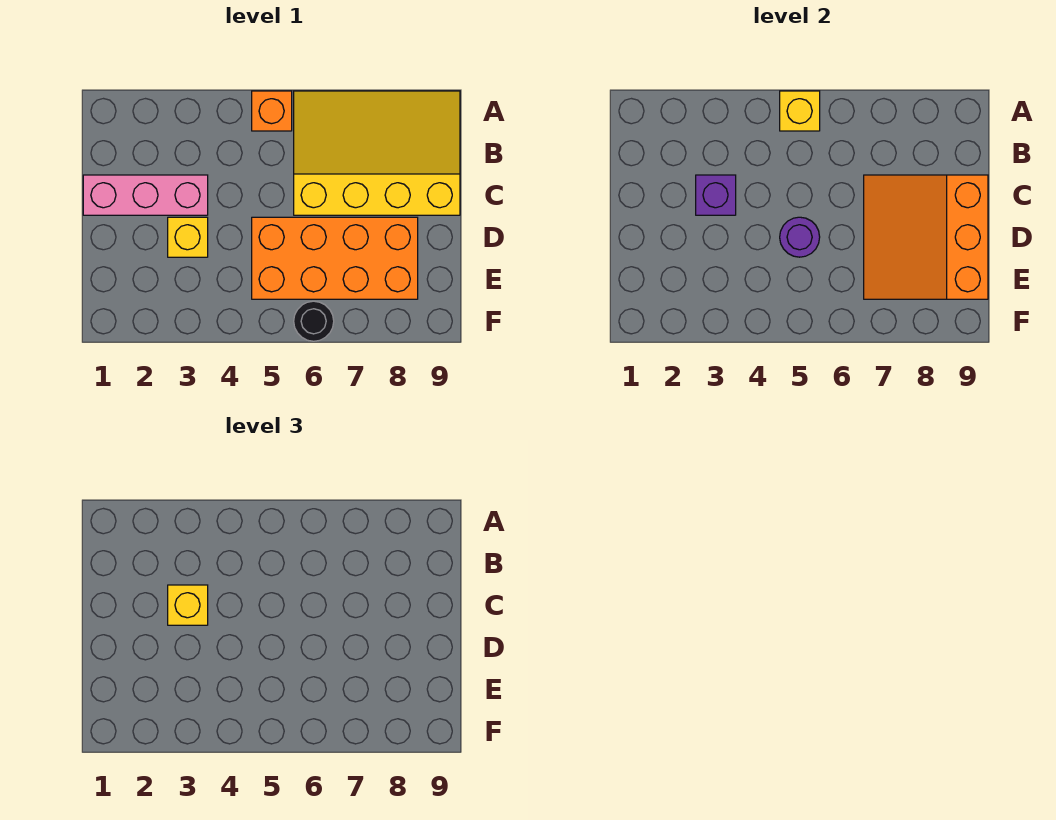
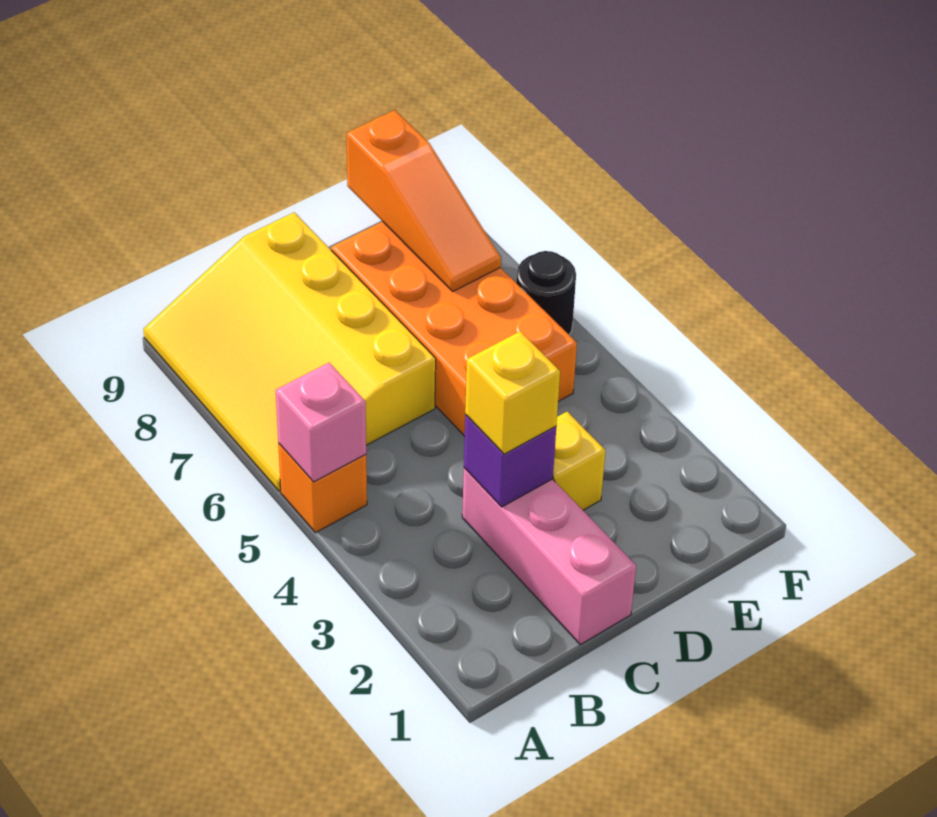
yellow 1x1 brick [780,91,820,131] -> pink 1x1 brick [276,363,366,482]
orange 3x3 slope [864,175,988,299] -> orange 1x3 slope [346,110,501,291]
purple 1x1 round brick [780,217,820,257] -> none

